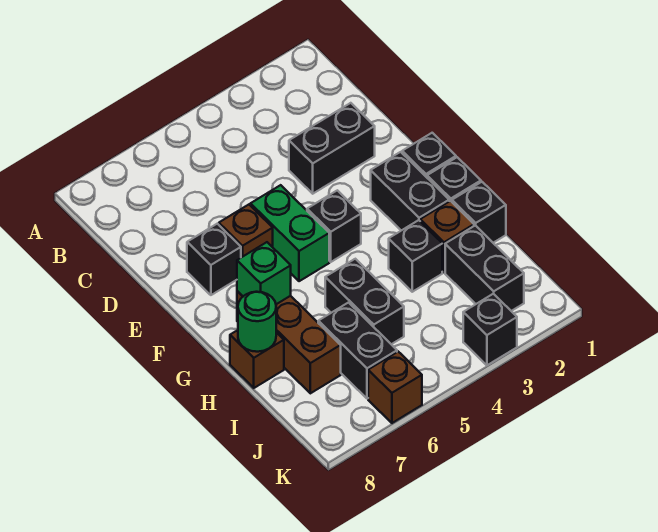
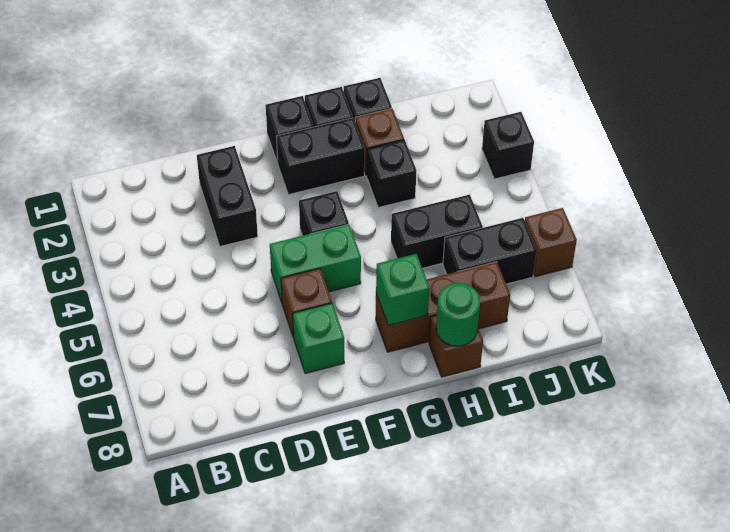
black 1x1 brick [187,224,241,295] -> green 1x1 brick [293,303,344,374]
black 1x2 brick [445,225,524,311] -> none

